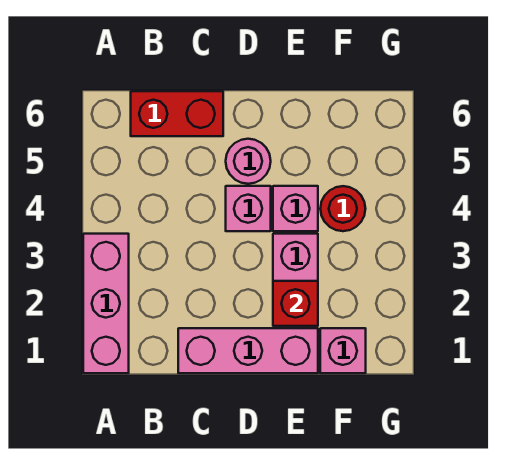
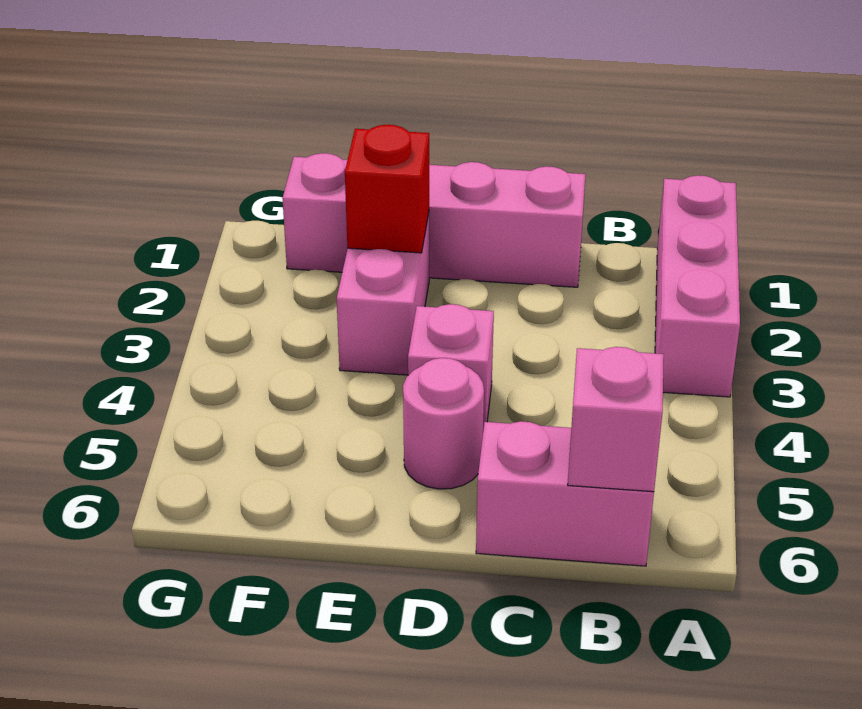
red 1x2 brick [131,91,223,136] -> pink 1x2 brick [476,421,654,566]
pink 1x1 brick [273,186,318,231] -> pink 1x1 brick moved to [568,347,664,492]
red 1x1 round brick [320,186,366,231] -> none

